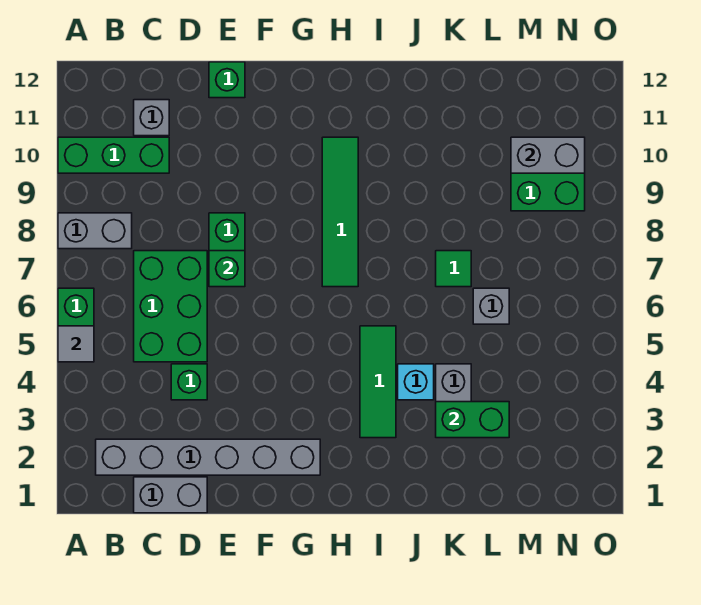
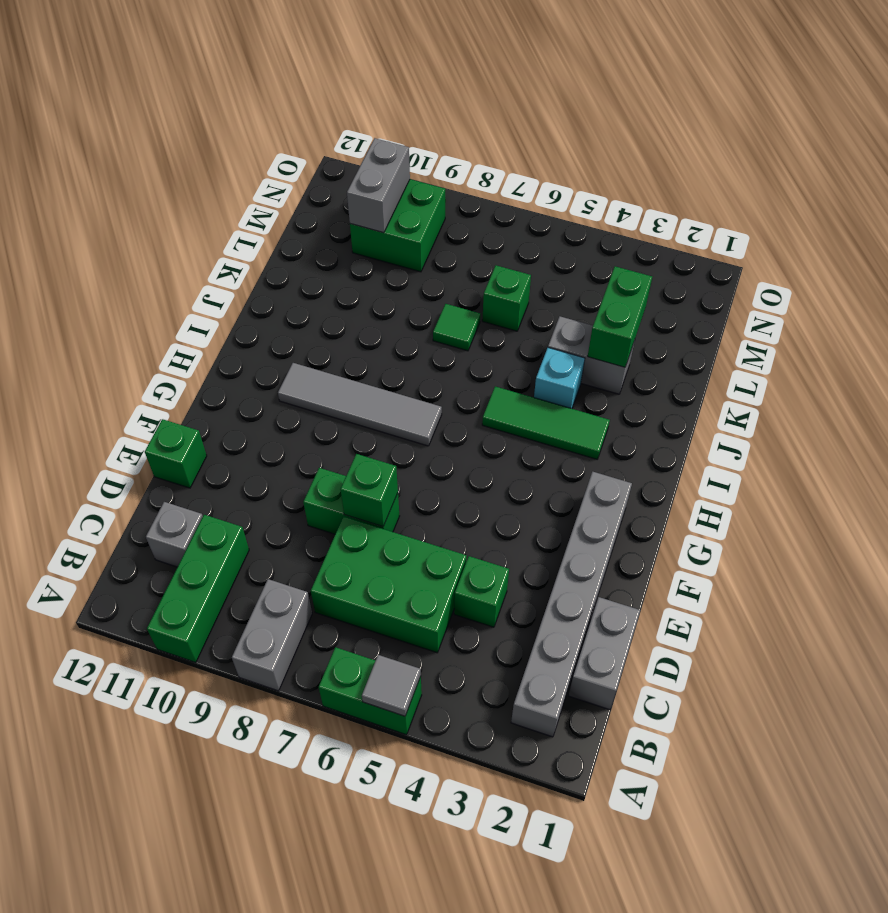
green 1x4 tile [322,137,358,287] -> grey 1x4 tile [278,363,442,446]
grey 1x1 brick [473,288,509,324] -> green 1x1 brick [482,265,531,331]

